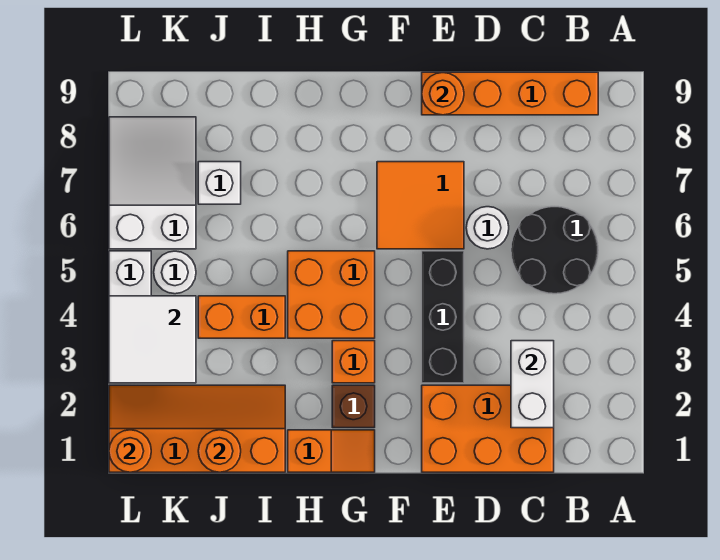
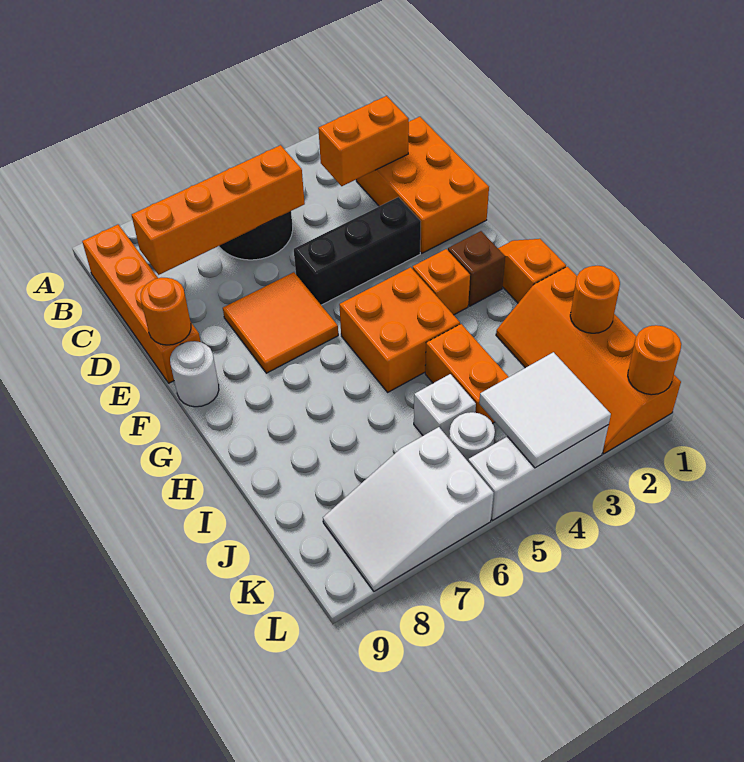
white 1x2 brick [511,341,554,428] -> orange 1x2 brick [318,96,409,186]
none -> orange 1x4 brick [132,145,305,275]
white 1x1 round brick [466,207,509,249] -> white 1x1 round brick moved to [170,341,219,407]
white 1x1 brick [198,162,241,204] -> white 1x1 brick moved to [414,374,476,438]

